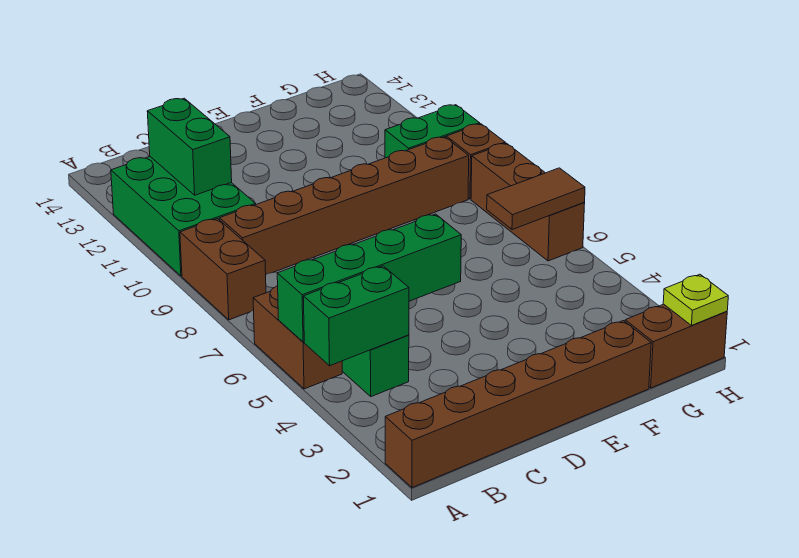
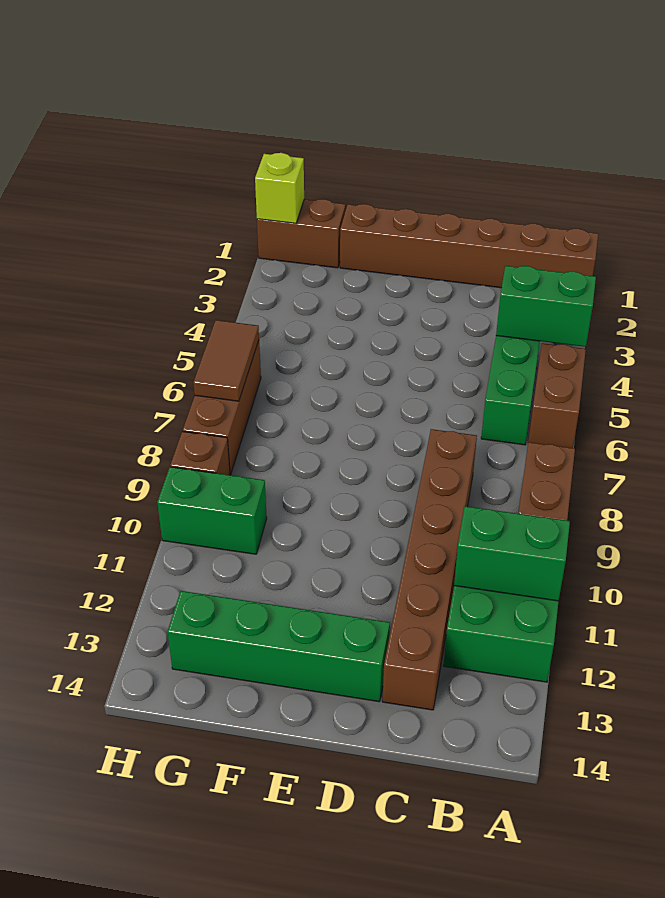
green 1x4 brick [277,214,461,342] -> green 1x4 brick moved to [167,591,390,702]
brown 1x6 brick [220,137,469,274] -> brown 1x6 brick turned to [382,429,477,710]
green 1x2 brick [147,98,232,195] -> green 1x2 brick turned to [454,506,570,601]
brown 1x2 tile [487,168,585,230] -> brown 1x2 tile turned to [193,320,259,401]
lime 1x1 plate [663,274,728,326] -> lime 1x1 brick [255,153,304,223]

